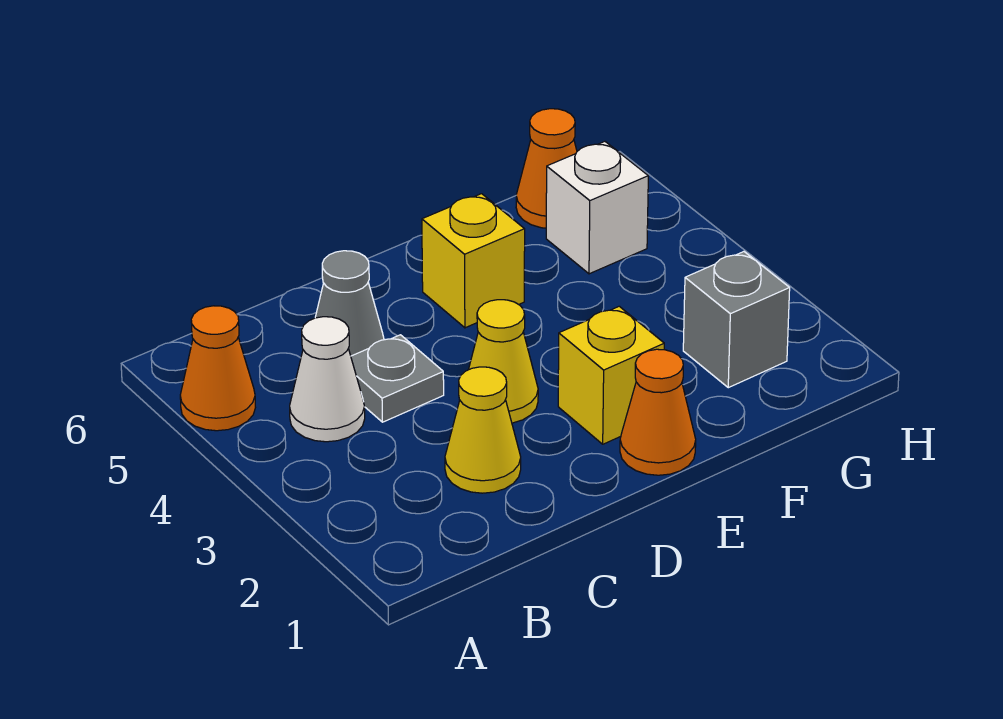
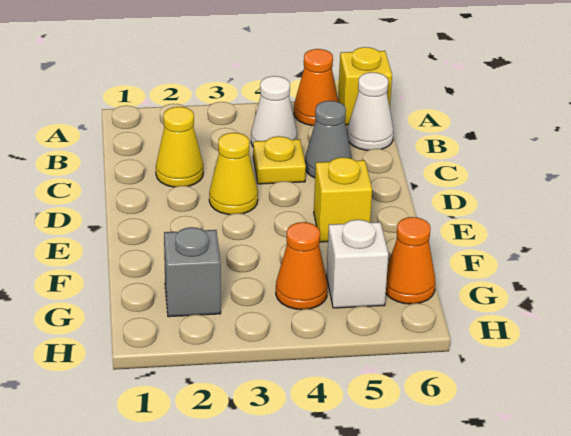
none -> white 1x1 cone [347,72,393,150]
grey 1x1 plate [351,335,444,422] -> yellow 1x1 plate [253,136,306,184]
orange 1x1 cone [620,349,696,475] -> orange 1x1 cone moved to [276,222,328,310]
yellow 1x1 brick [558,306,664,444] -> yellow 1x1 brick moved to [338,47,392,125]

